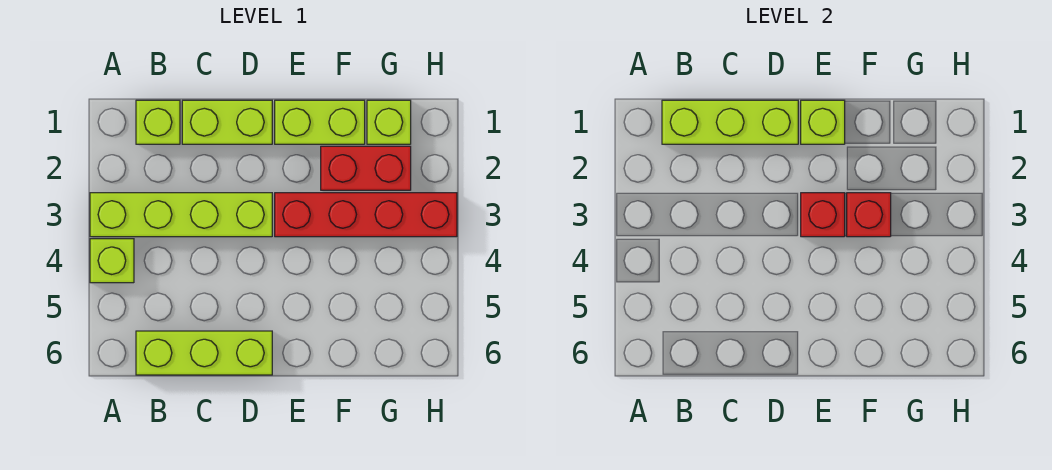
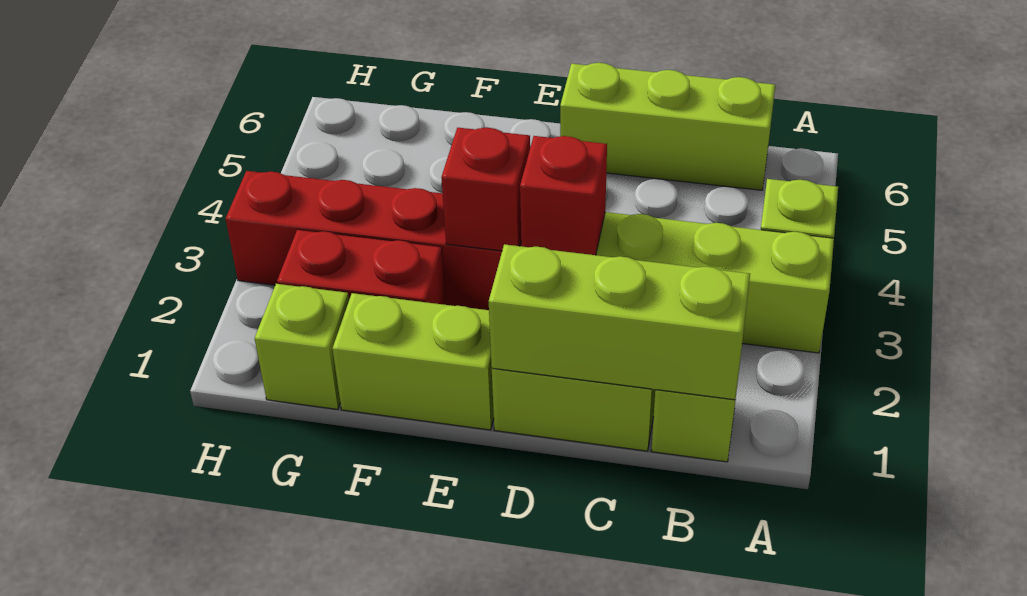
lime 1x1 brick [801,100,845,144] -> none
red 1x1 brick [847,193,891,237] -> red 1x1 brick moved to [520,136,607,255]

